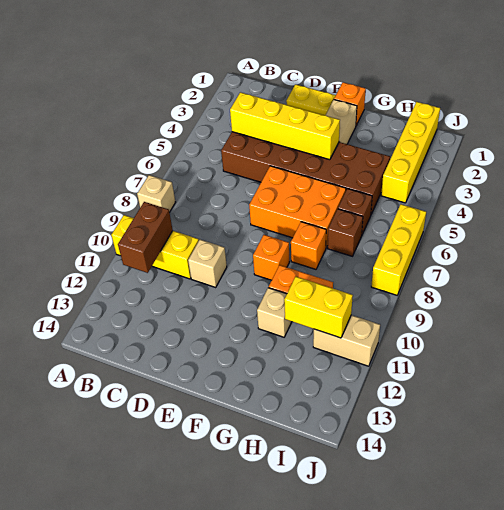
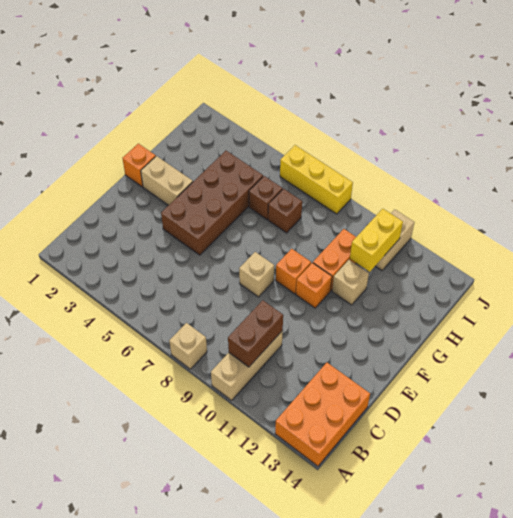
yellow 1x3 brick [111,215,199,279] -> tan 1x3 brick [211,331,283,400]
brown 1x2 brick [118,202,173,273] -> brown 1x2 brick turned to [228,300,283,367]
brown 2x6 brick [221,132,390,214] -> brown 2x4 brick [161,151,263,255]
yellow 1x4 brick [230,92,340,160] -> none
yellow 1x2 plate [286,84,336,115] -> none
tan 1x1 brick [188,240,227,287] -> tan 1x1 brick moved to [239,252,274,297]
orange 2x3 brick [249,166,346,247] -> orange 2x3 brick moved to [275,363,370,466]
orange 1x1 brick [291,222,326,269] -> orange 1x1 brick moved to [296,263,332,308]
yellow 1x4 brick [381,102,440,203] -> none

